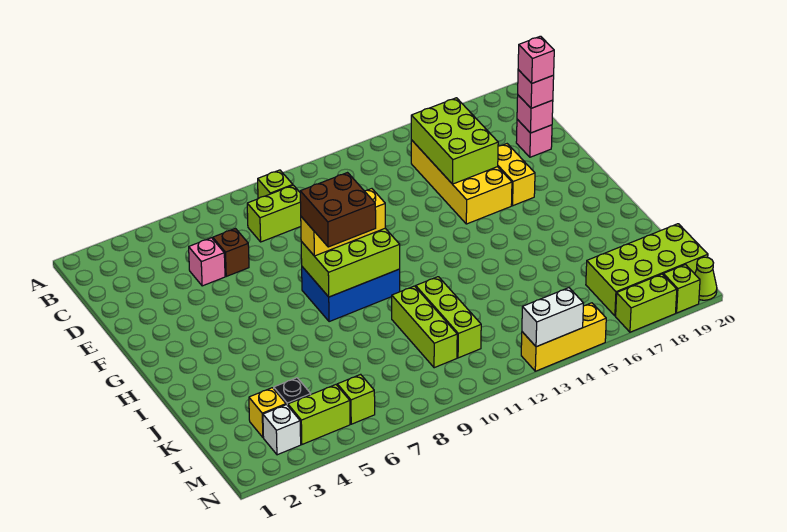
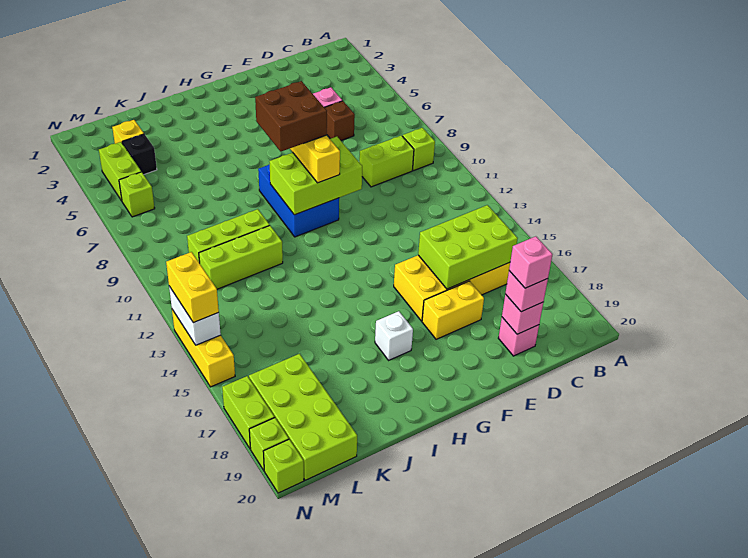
lime 1x2 brick [247,185,301,242] -> lime 1x2 brick turned to [359,135,414,187]
lime 2x3 brick [301,228,400,297] -> lime 2x3 brick turned to [269,137,362,215]
white 1x1 brick [263,405,301,455] -> white 1x1 brick moved to [375,311,413,360]
none -> yellow 1x2 brick [166,252,219,323]
lime 1x1 cone [695,257,717,300] -> lime 1x1 brick [263,439,304,493]

